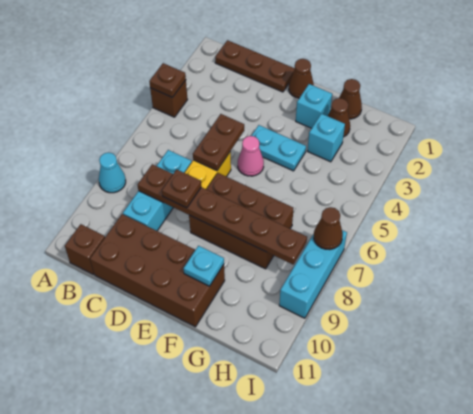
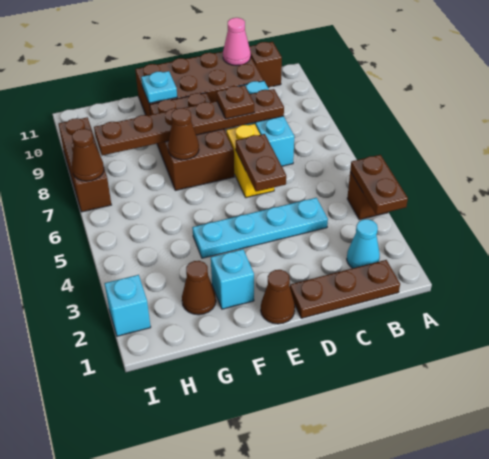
brown 1x1 plate [149,63,186,98] -> brown 1x2 plate [350,155,408,215]
cyan 1x1 cone [99,152,126,193] -> cyan 1x1 cone moved to [347,219,380,268]
cyan 1x2 plate [251,125,306,171] -> cyan 1x4 plate [192,198,328,258]
pink 1x1 cone [238,136,264,176] -> pink 1x1 cone moved to [223,18,251,66]
brown 2x3 brick [189,173,294,269] -> brown 2x3 brick turned to [150,93,234,190]
brown 1x1 cone [339,79,362,119] -> brown 1x1 cone moved to [168,108,199,160]
cyan 1x1 brick [308,114,345,162] -> cyan 1x1 brick moved to [105,275,151,336]
cyan 1x3 brick [279,230,347,318] -> brown 1x3 brick [59,117,111,212]

